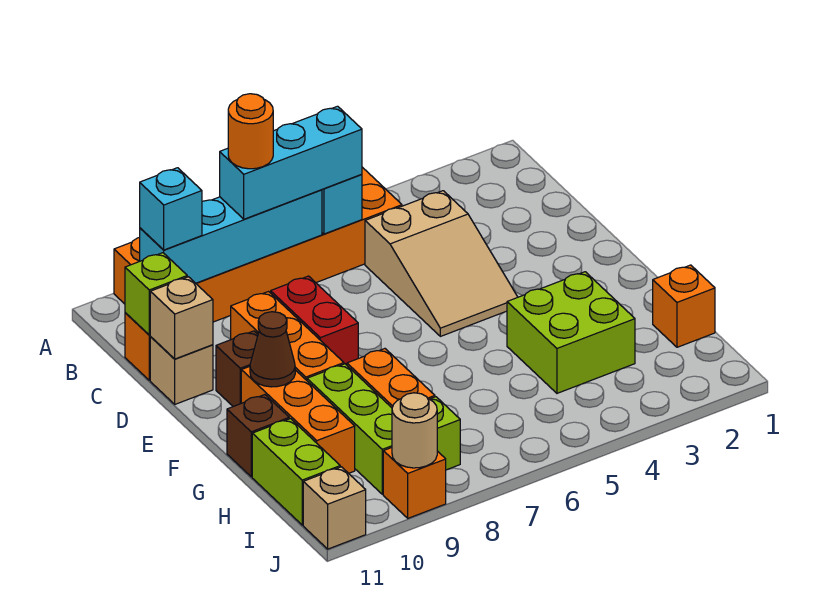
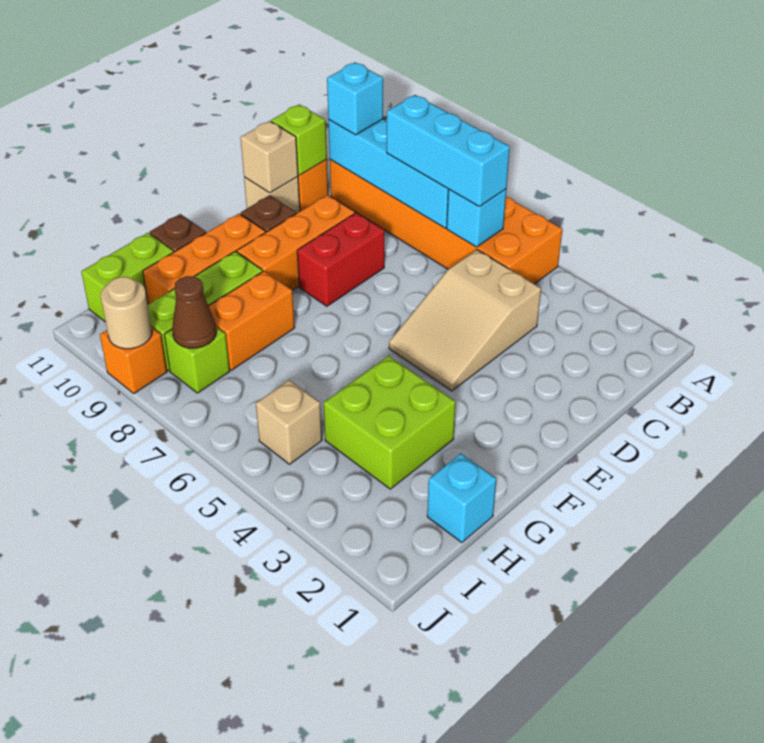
orange 1x1 round brick [228,94,273,169] -> none
brown 1x1 cone [250,312,295,387] -> brown 1x1 cone moved to [172,276,216,348]
orange 1x1 brick [653,265,715,347] -> cyan 1x1 brick [427,454,496,543]
tan 1x1 brick [303,467,366,549] -> tan 1x1 brick moved to [256,380,322,464]

